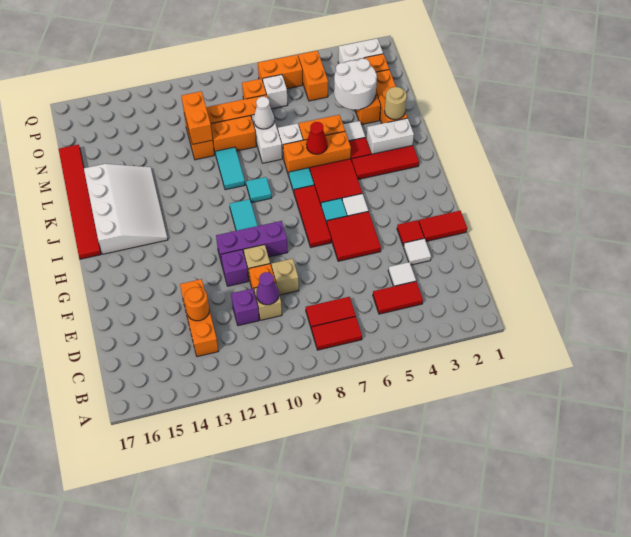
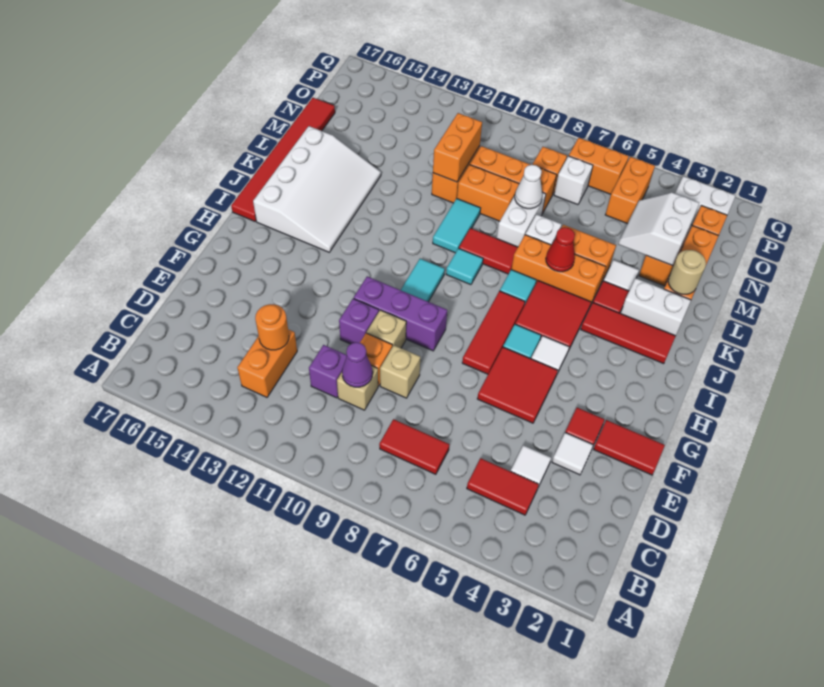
red 1x2 tile [312,317,362,350] -> red 1x2 tile moved to [459,228,518,274]
orange 1x3 brick [180,279,218,357] -> orange 1x2 brick [237,330,297,397]
white 2x2 round brick [334,58,377,110] -> white 2x2 slope [618,193,699,266]

